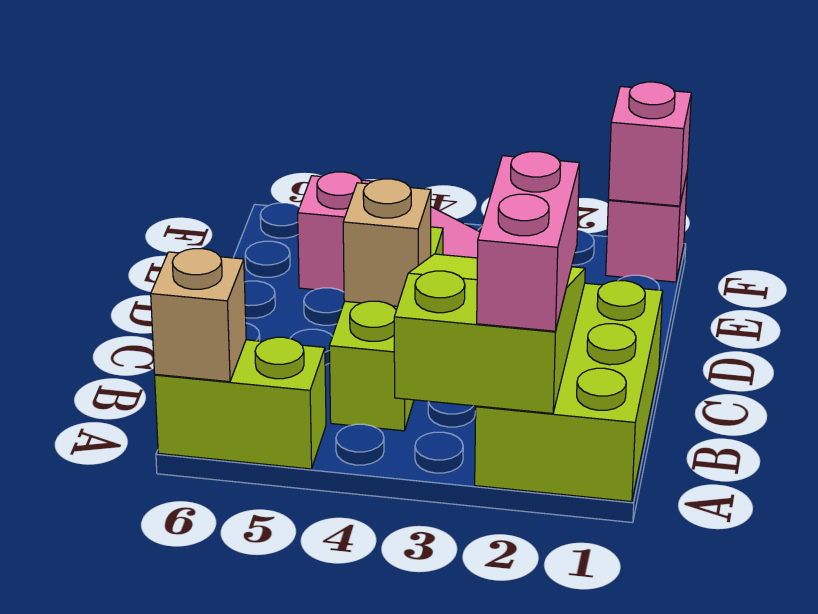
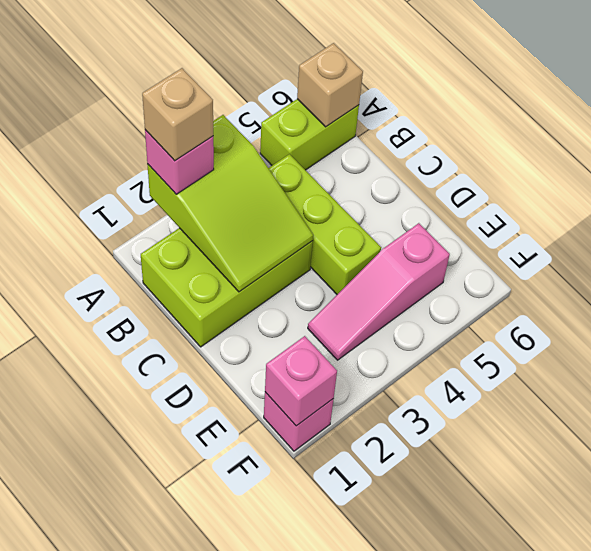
lime 2x3 brick [475,281,663,502] -> lime 2x3 brick turned to [141,228,313,347]
pink 1x2 brick [477,152,579,331] -> pink 1x1 brick [145,130,214,194]
tan 1x1 brick [343,179,431,306] -> tan 1x1 brick moved to [142,68,213,161]

